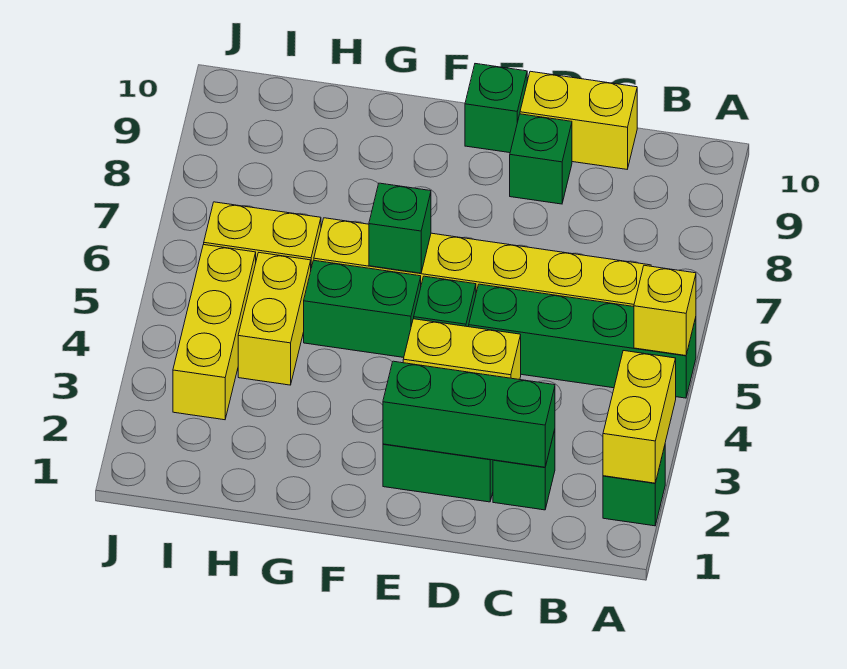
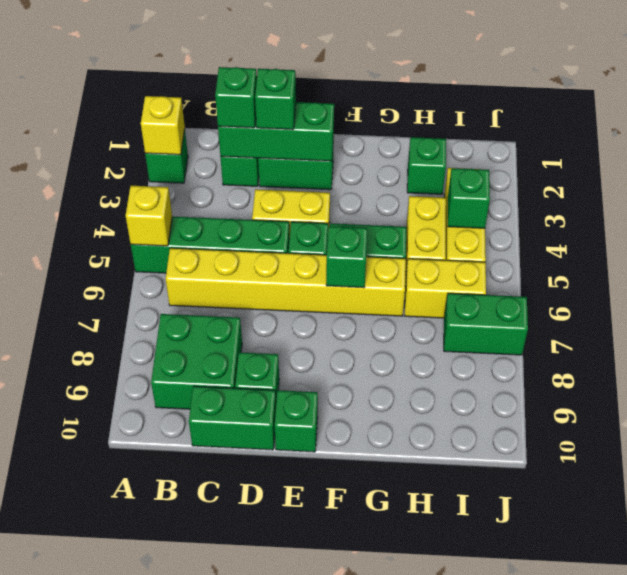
yellow 1x2 brick [603,351,676,483] -> yellow 1x1 brick [141,96,185,155]
none -> green 2x2 brick [151,314,242,409]
none -> green 1x1 brick [215,67,257,128]
yellow 1x2 brick [520,71,637,169] -> green 1x2 brick [189,386,276,450]
none -> green 1x1 brick [255,69,296,130]
none -> green 1x1 brick [407,137,446,194]
none -> green 1x1 brick [448,168,490,228]
none -> green 1x2 brick [444,293,528,355]

